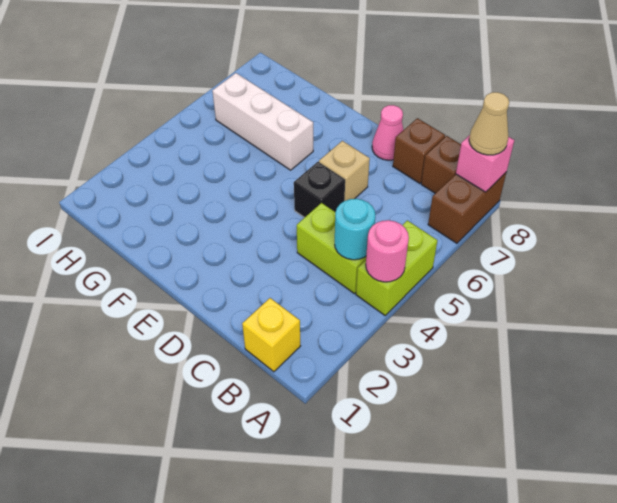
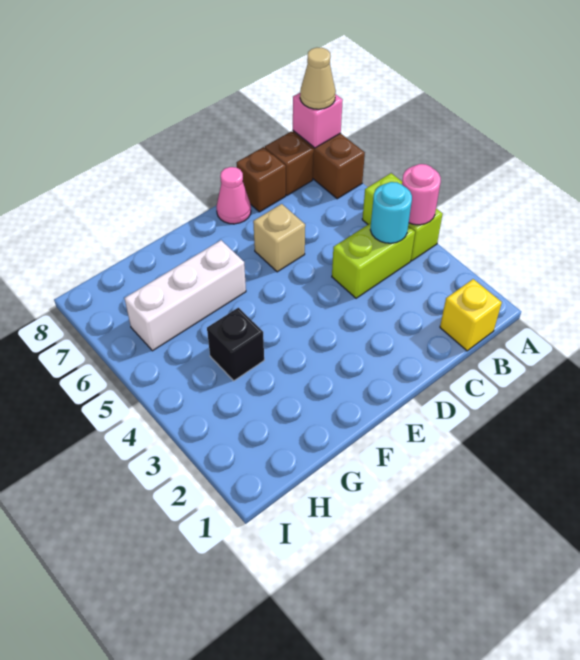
black 1x1 brick [294,162,345,218] -> black 1x1 brick moved to [207,308,264,381]

